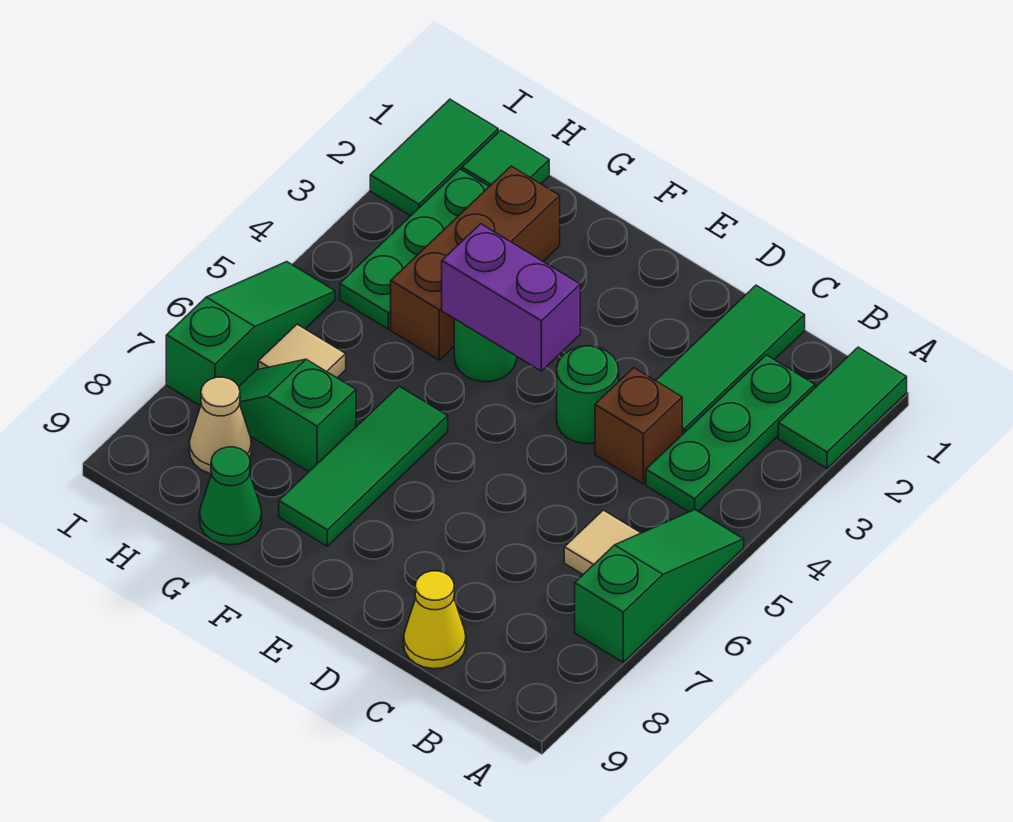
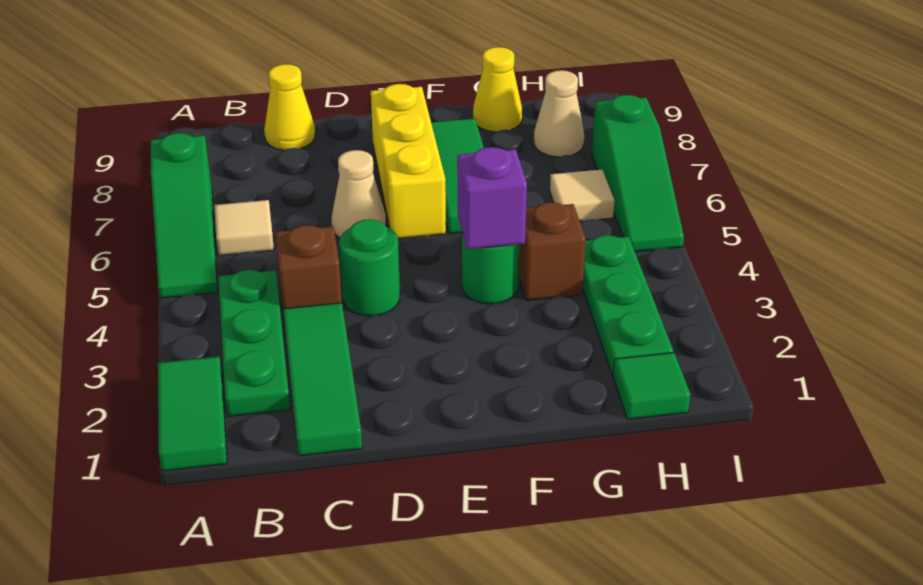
none -> tan 1x1 cone [331,150,386,238]
purple 1x2 brick [442,224,580,371] -> purple 1x1 brick [457,147,527,249]
none -> yellow 1x3 brick [371,84,446,238]
brown 1x3 brick [391,166,560,360] -> brown 1x1 brick [519,202,586,301]
green 1x2 slope [239,359,356,472] -> none
green 1x1 cone [200,447,262,545] -> yellow 1x1 cone [473,47,522,132]
green 1x2 tile [370,99,498,216] -> none

